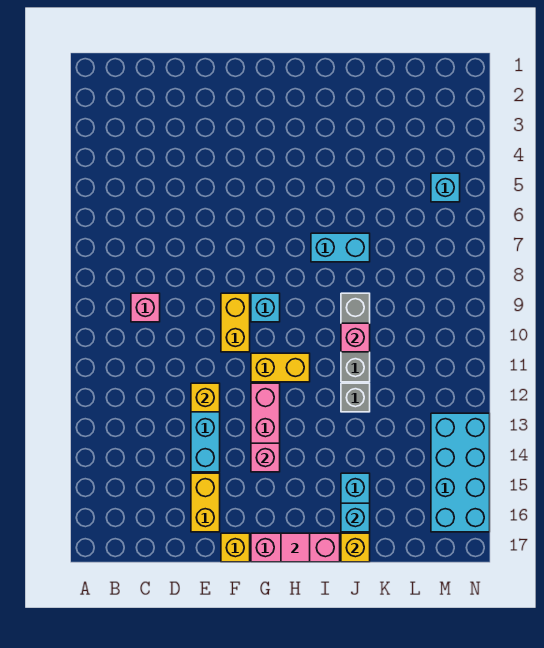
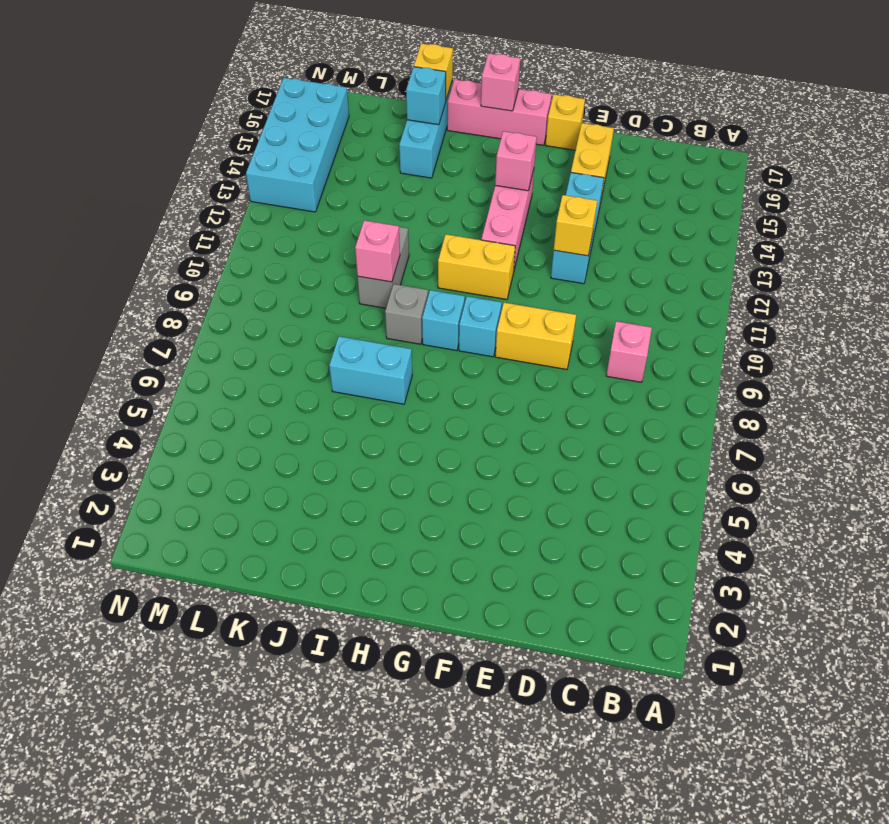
yellow 1x2 brick [221,293,250,352] -> yellow 1x2 brick turned to [495,303,576,369]
pink 1x1 tile [281,533,310,562] -> pink 1x1 brick [481,53,520,111]
grey 1x3 brick [341,293,370,382] -> grey 1x2 brick [358,227,409,308]
grey 1x1 brick [341,383,370,412] -> grey 1x1 brick moved to [385,284,428,344]
cyan 1x1 brick [431,173,460,202] -> cyan 1x1 brick moved to [422,290,465,351]

